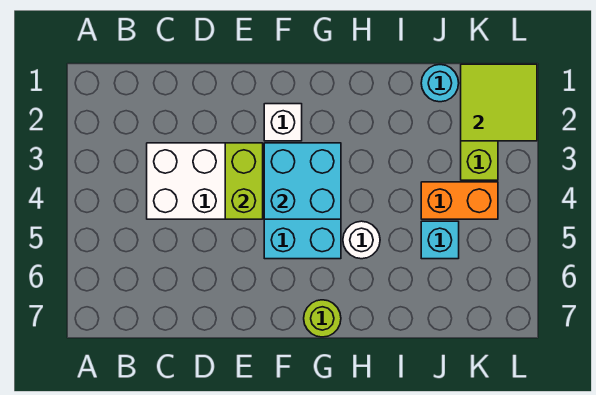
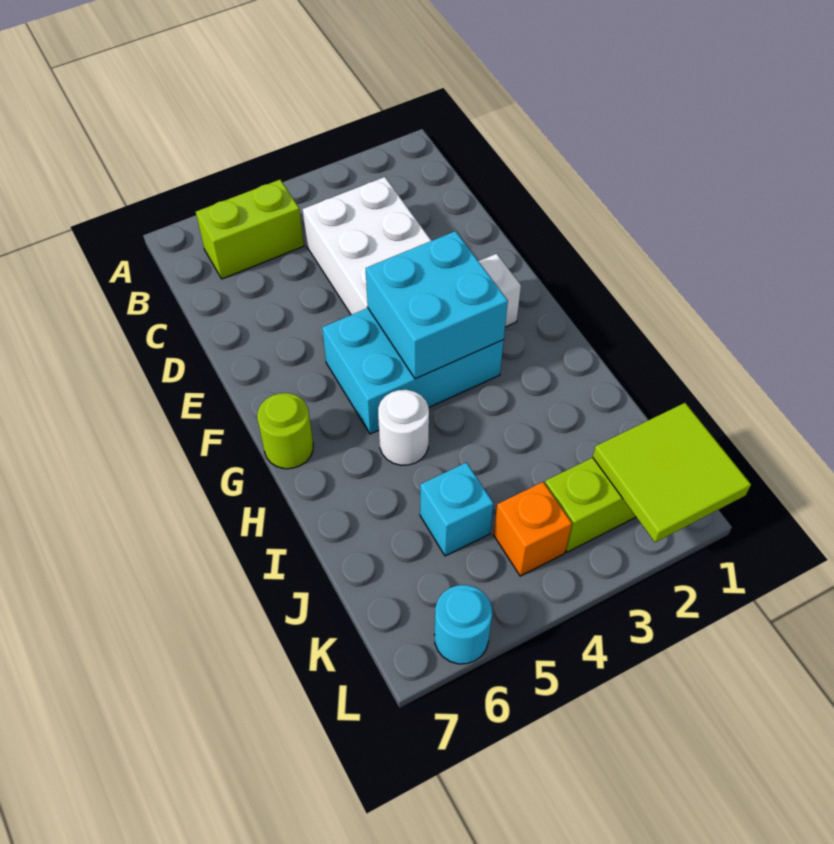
lime 1x2 brick [225,143,263,219] -> lime 1x2 brick moved to [196,180,304,279]
cyan 1x1 round brick [421,65,459,102] -> cyan 1x1 round brick moved to [434,585,492,664]
orange 1x2 brick [421,182,498,219] -> orange 1x1 brick [494,482,572,576]

